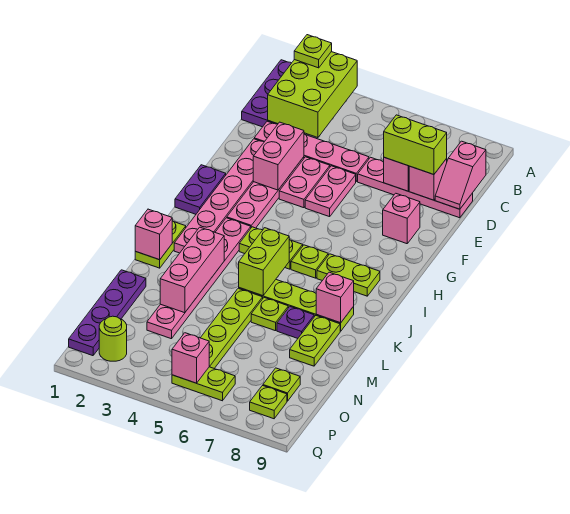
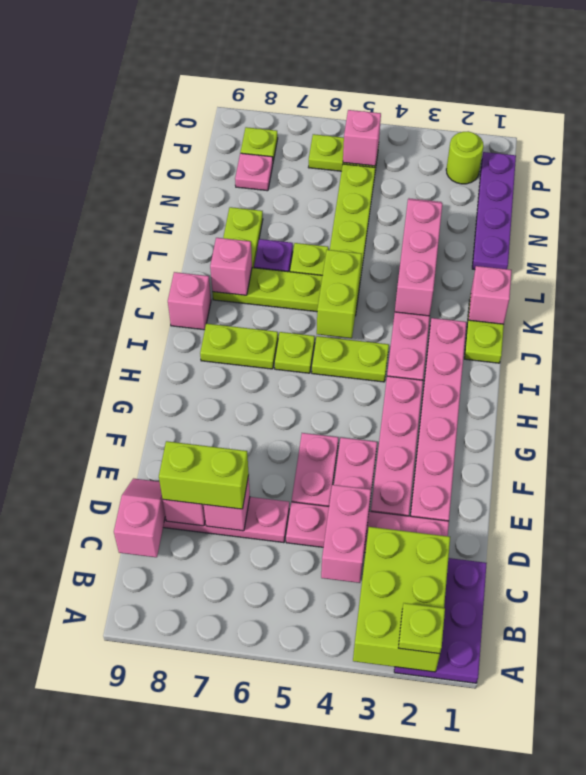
pink 1x2 brick [253,122,304,190] -> pink 1x2 brick moved to [321,485,371,583]
pink 1x1 brick [383,193,420,244] -> pink 1x1 brick moved to [168,272,211,330]
purple 1x2 plate [175,165,226,214] -> none
lime 1x1 plate [263,368,300,401] -> pink 1x1 plate [235,153,273,191]

